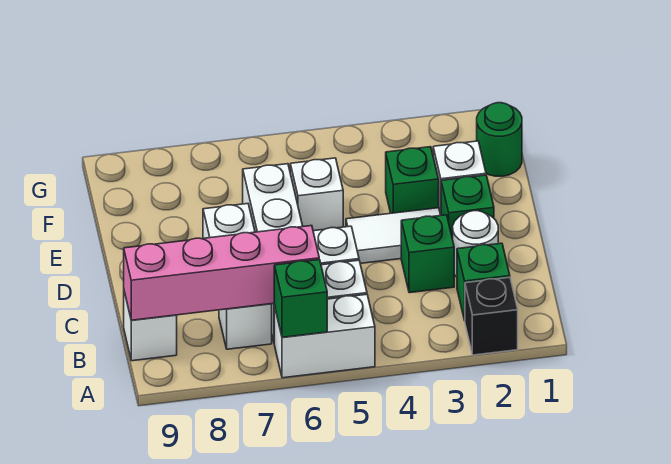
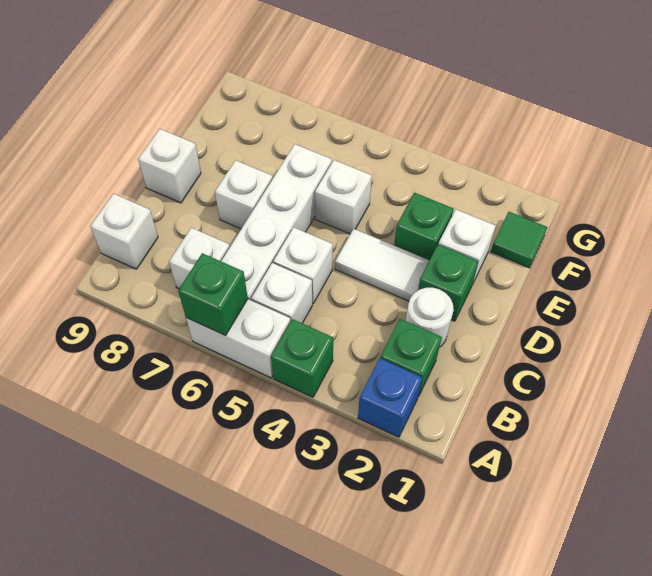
black 1x1 brick [465,277,518,355] -> blue 1x1 brick [358,358,422,437]
pink 1x4 brick [124,226,319,320] -> none
green 1x1 brick [401,215,454,293] -> green 1x1 brick moved to [271,319,333,397]
none -> white 1x1 brick [138,129,201,203]
green 1x1 round brick [477,103,522,176] -> green 1x1 tile [491,212,547,268]

